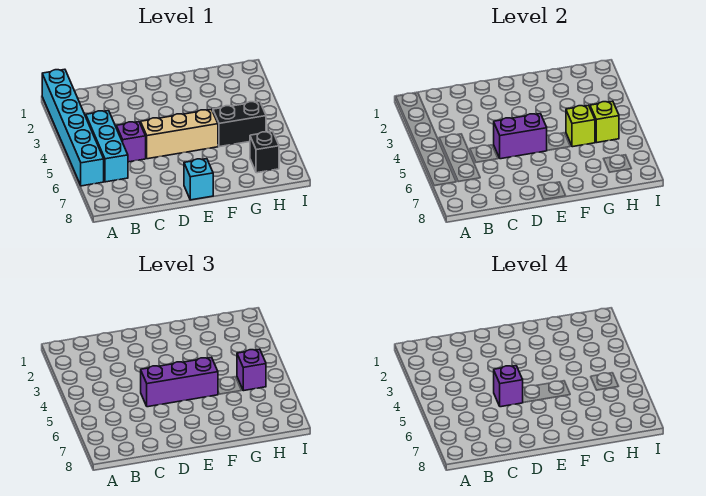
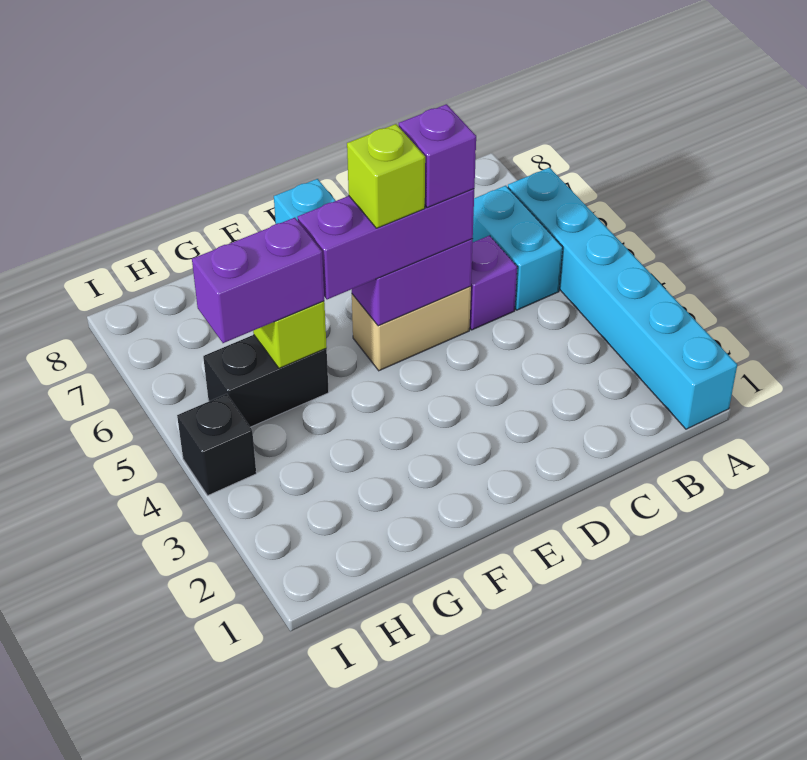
cyan 1x3 brick [86,111,128,182] -> cyan 1x2 brick [473,186,563,310]
tan 1x3 brick [141,109,218,159] -> tan 1x2 brick [352,286,471,371]
lime 1x1 brick [590,101,619,143] -> lime 1x1 brick moved to [347,124,425,228]
purple 1x1 brick [237,349,266,391] -> purple 1x2 brick [192,218,324,343]
black 1x1 brick [250,132,279,173] -> black 1x1 brick moved to [177,394,256,495]

